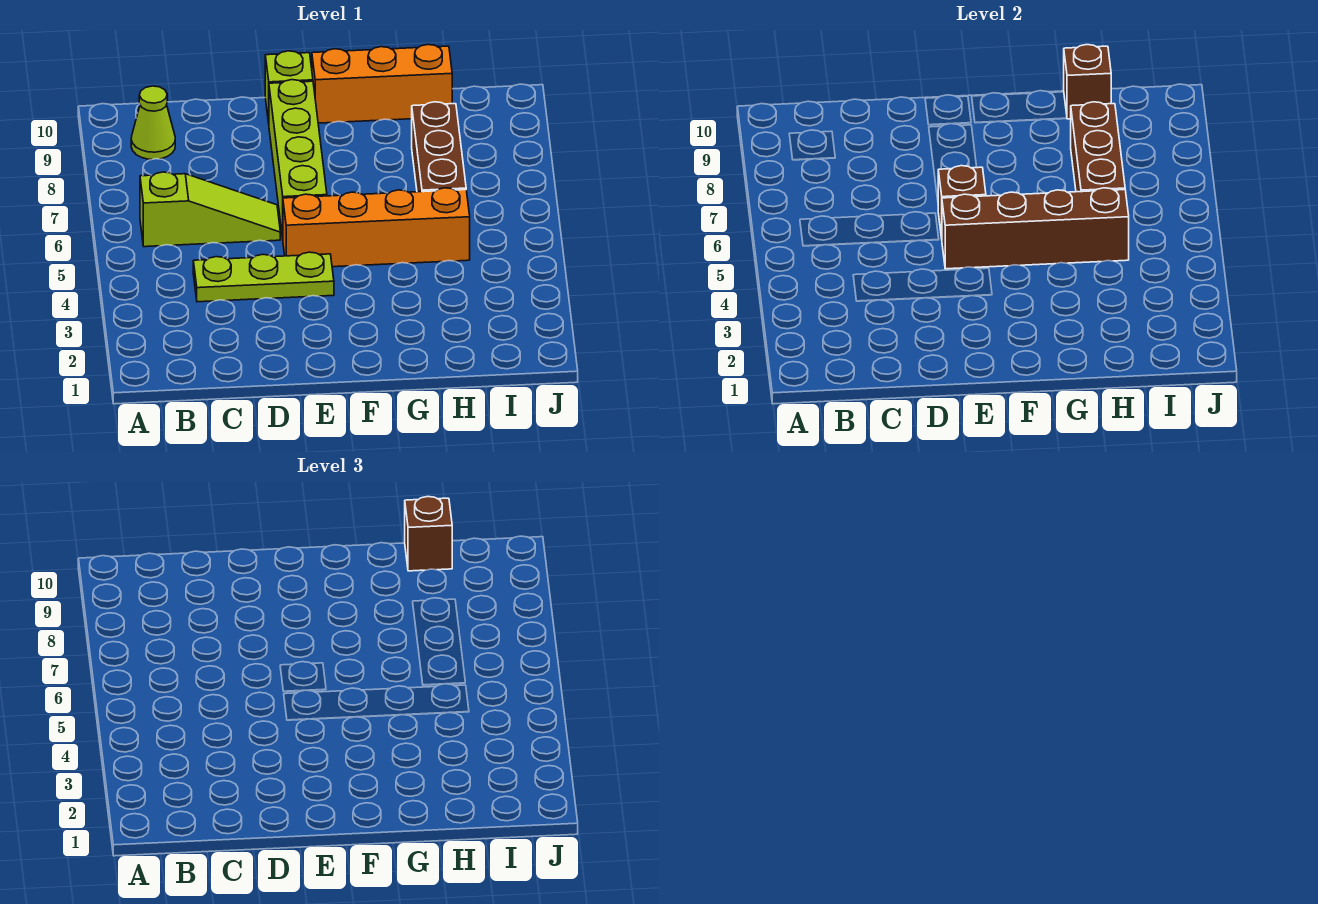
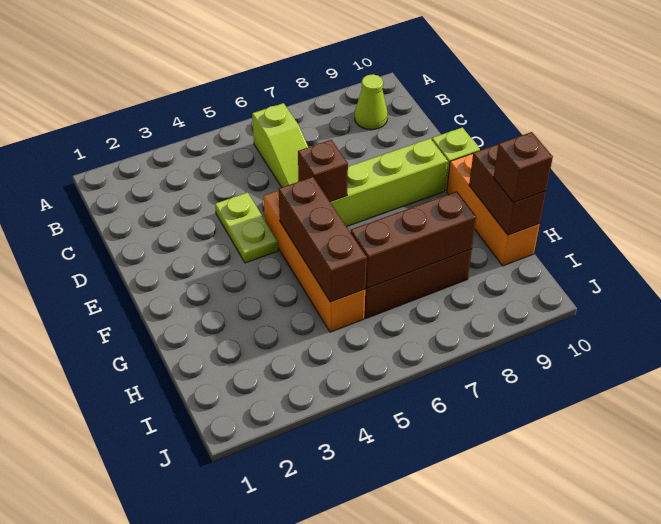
lime 1x3 plate [193,252,334,302] -> lime 1x2 plate [215,193,278,263]
brown 1x4 brick [942,188,1129,269] -> brown 1x3 brick [279,177,367,302]
brown 1x1 brick [1064,45,1111,119] -> brown 1x2 brick [469,144,546,235]

